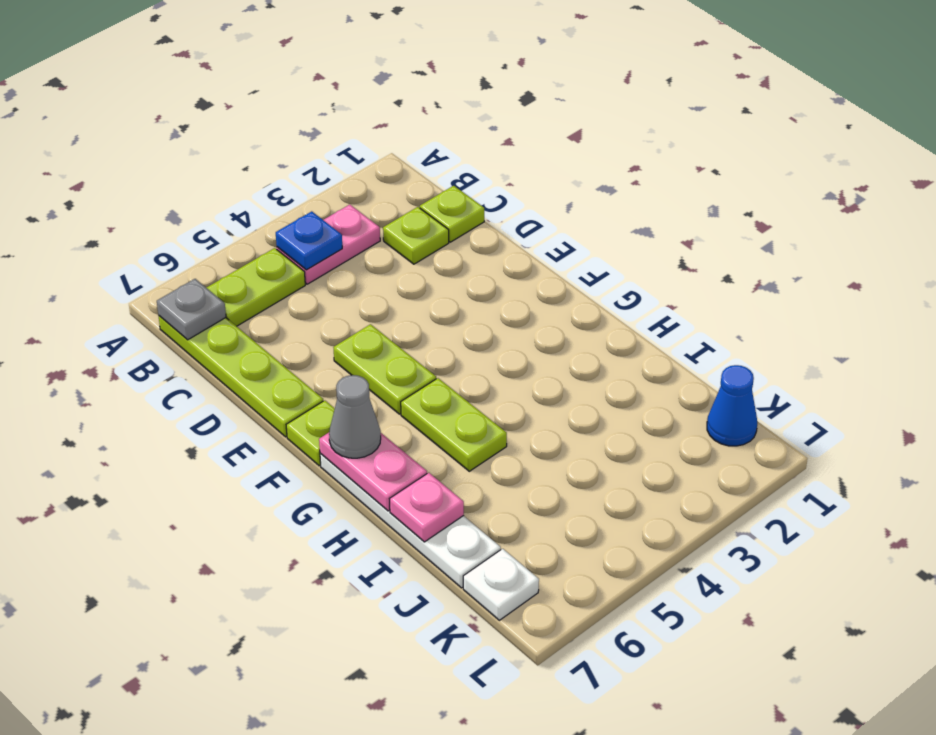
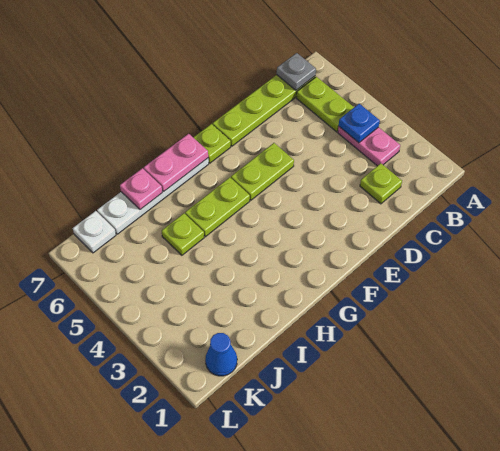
lime 1x1 plate [420,186,484,242] -> lime 1x1 plate moved to [162,213,204,255]
grey 1x1 cone [329,375,381,458] -> none

